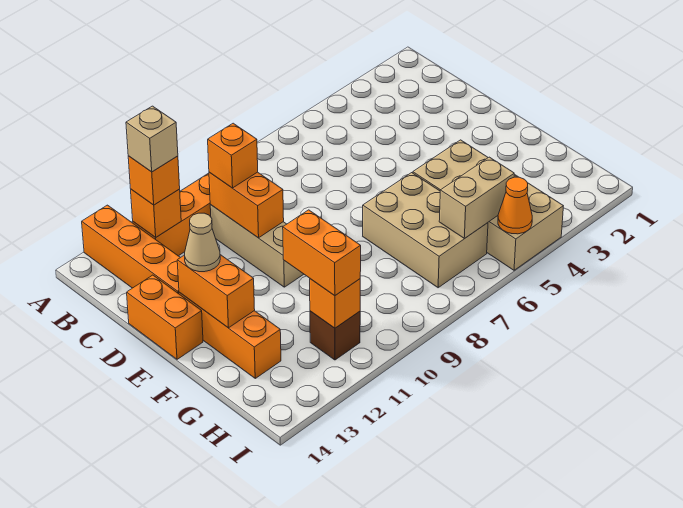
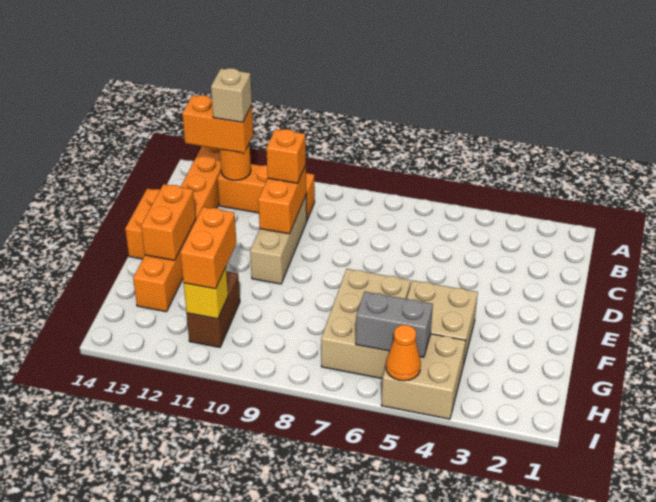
orange 1x1 brick [131,189,181,237] -> orange 1x1 round brick [220,143,251,180]
orange 1x1 brick [128,156,180,205] -> orange 1x2 brick [182,95,253,153]
tan 1x1 cone [185,213,220,272] -> none
tan 1x2 brick [439,157,514,238] -> grey 1x2 brick [356,292,433,357]
brown 1x1 brick [310,311,360,360] -> brown 1x2 brick [187,271,240,347]
orange 1x1 brick [310,279,360,328] -> yellow 1x1 brick [184,267,228,319]

